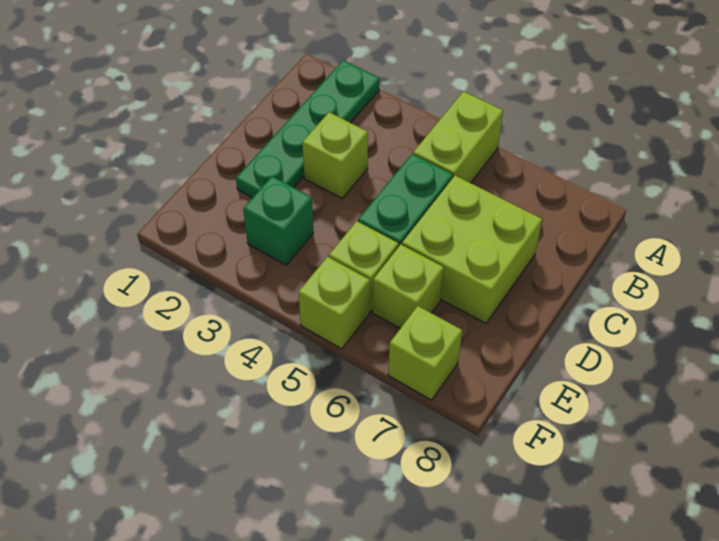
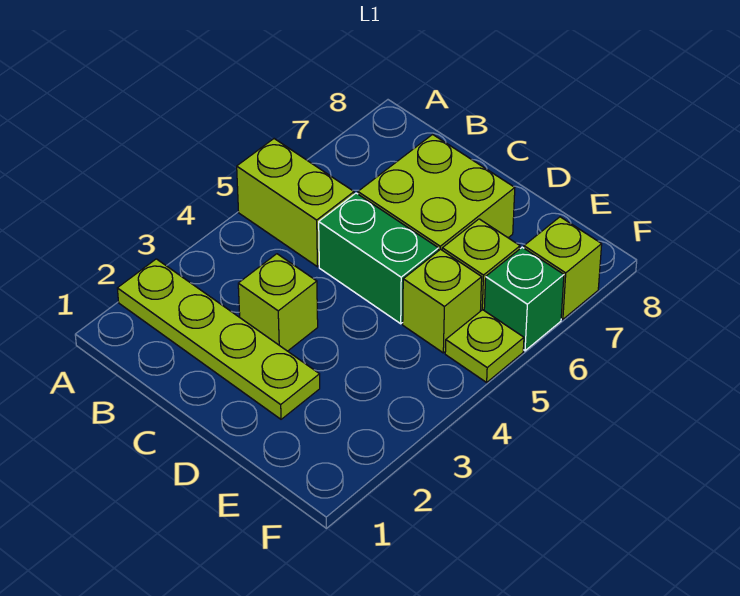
green 1x4 plate [236,60,380,198] -> lime 1x4 plate [117,259,320,419]
green 1x1 brick [243,176,314,265] -> green 1x1 brick moved to [484,247,564,351]
lime 1x1 brick [298,257,370,349] -> lime 1x1 plate [445,310,524,382]

